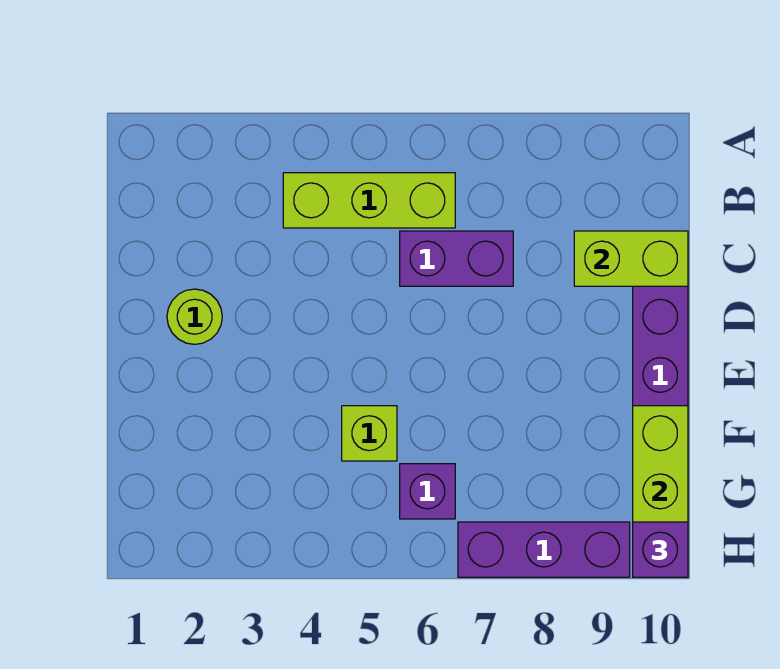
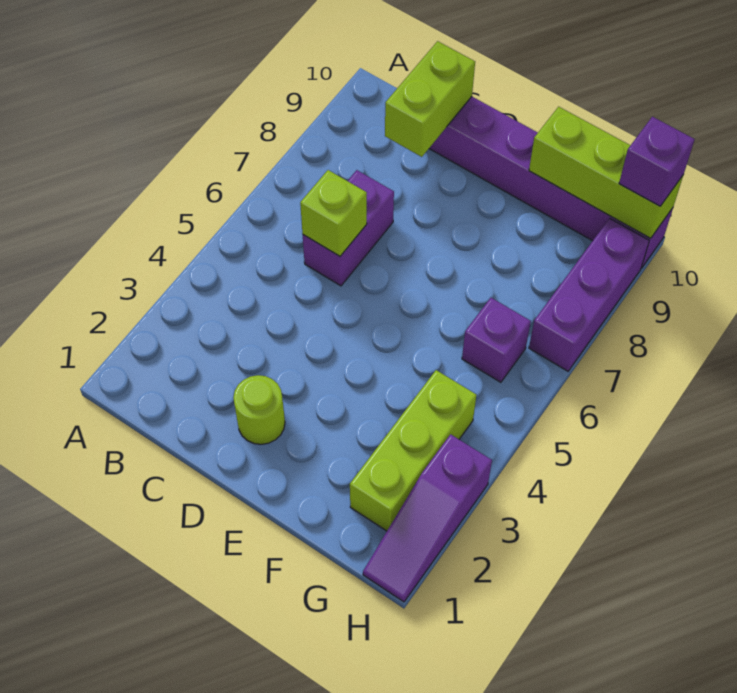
lime 1x3 brick [283,173,455,228] -> lime 1x3 brick moved to [350,370,476,531]
lime 1x1 brick [342,406,397,461] -> lime 1x1 brick moved to [300,170,367,256]
none -> purple 1x3 slope [363,434,492,602]

